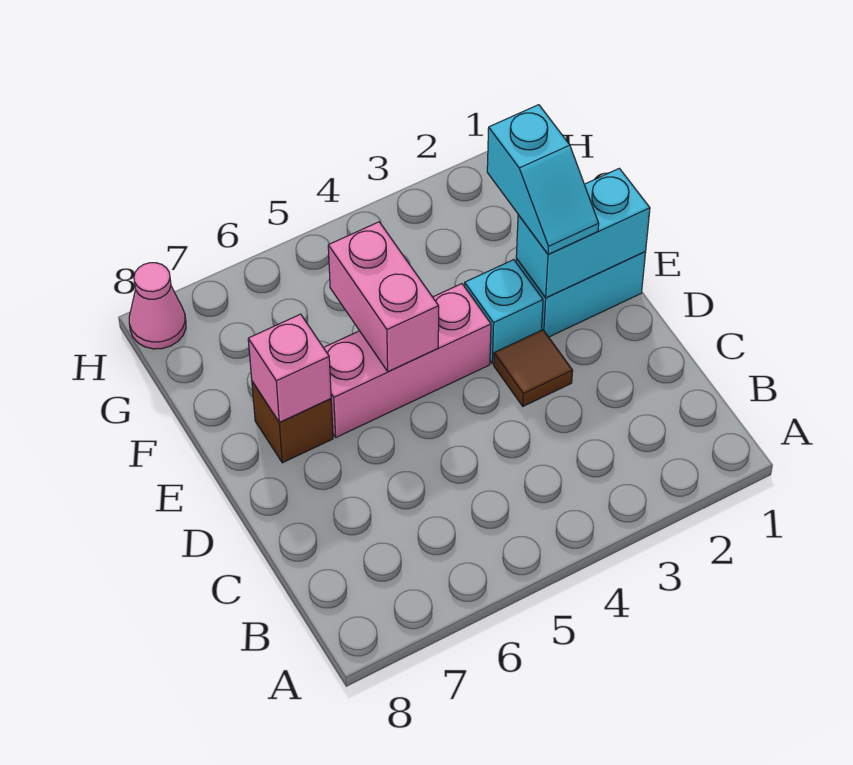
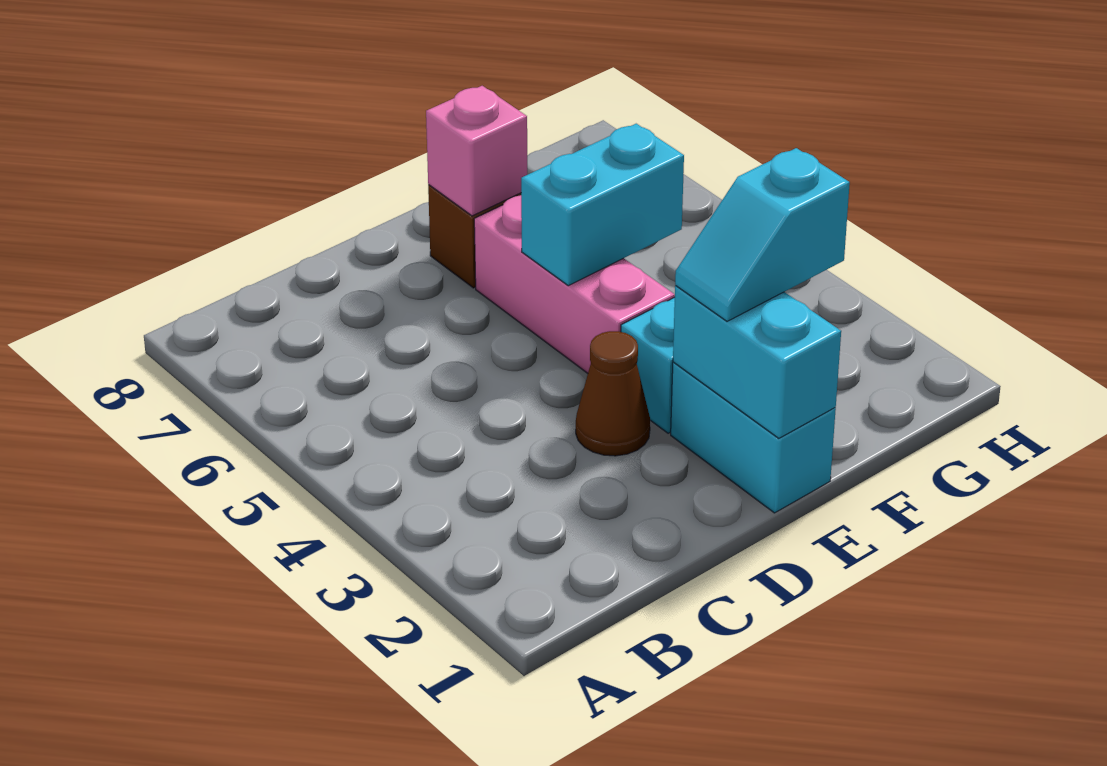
brown 1x1 tile [494,330,573,406] -> brown 1x1 cone [576,331,650,456]
pink 1x2 brick [328,222,439,372] -> cyan 1x2 brick [521,124,684,286]
pink 1x1 cone [129,263,186,349] -> none

